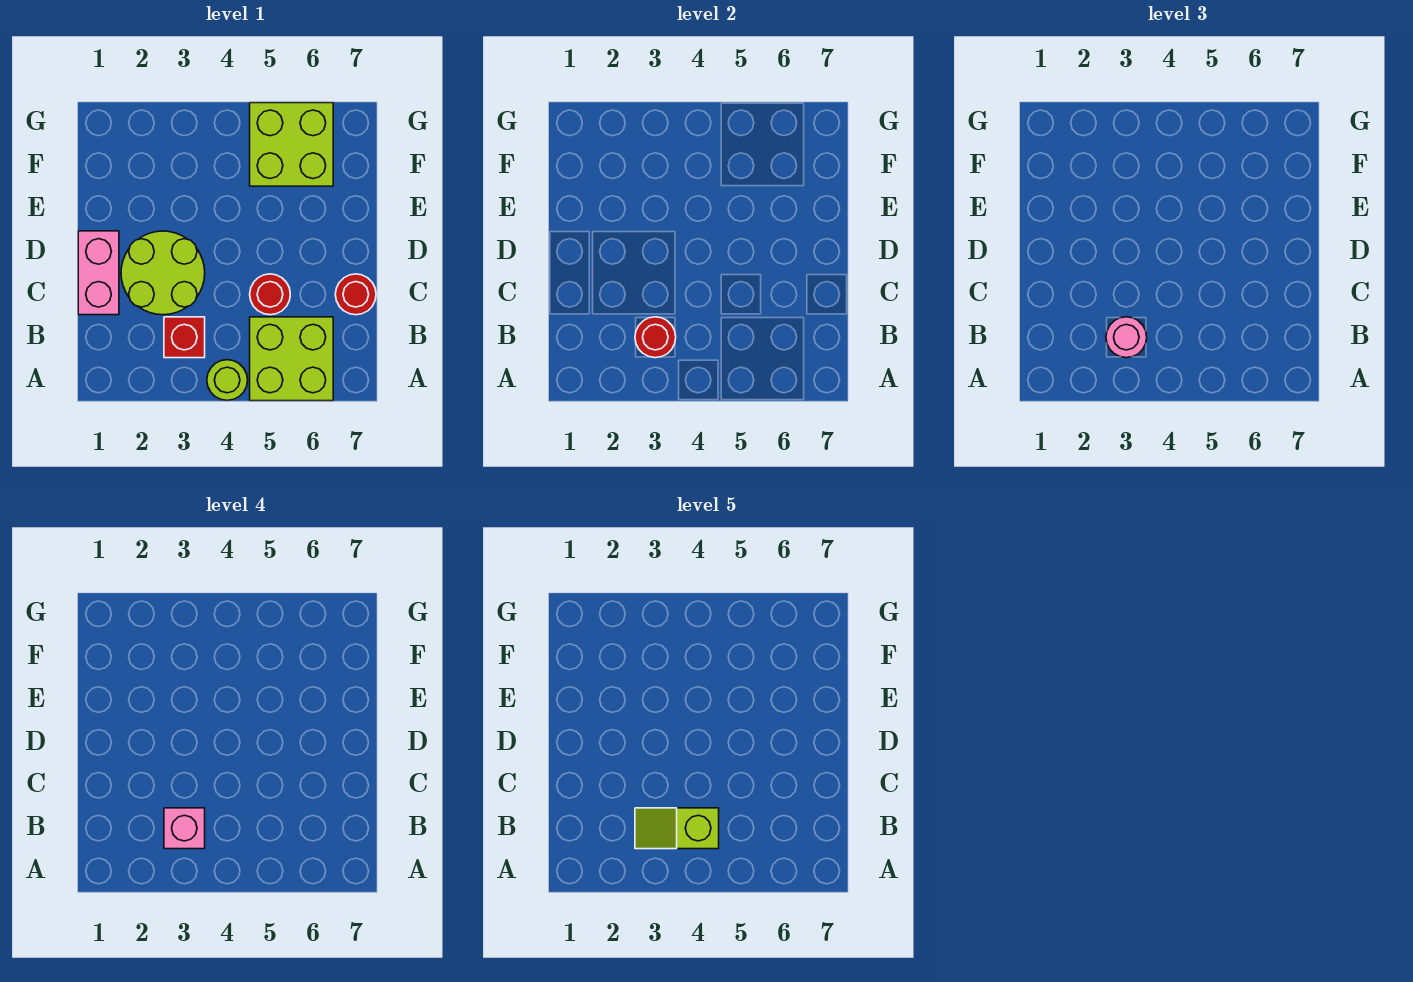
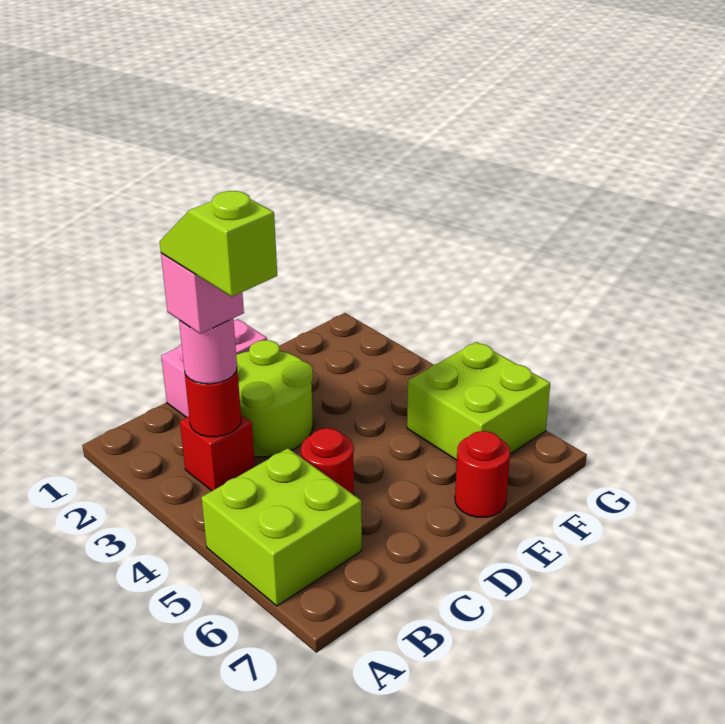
lime 1x1 round brick [207,360,248,400] -> none
red 1x1 round brick [335,274,376,315] -> red 1x1 round brick moved to [455,431,510,517]

